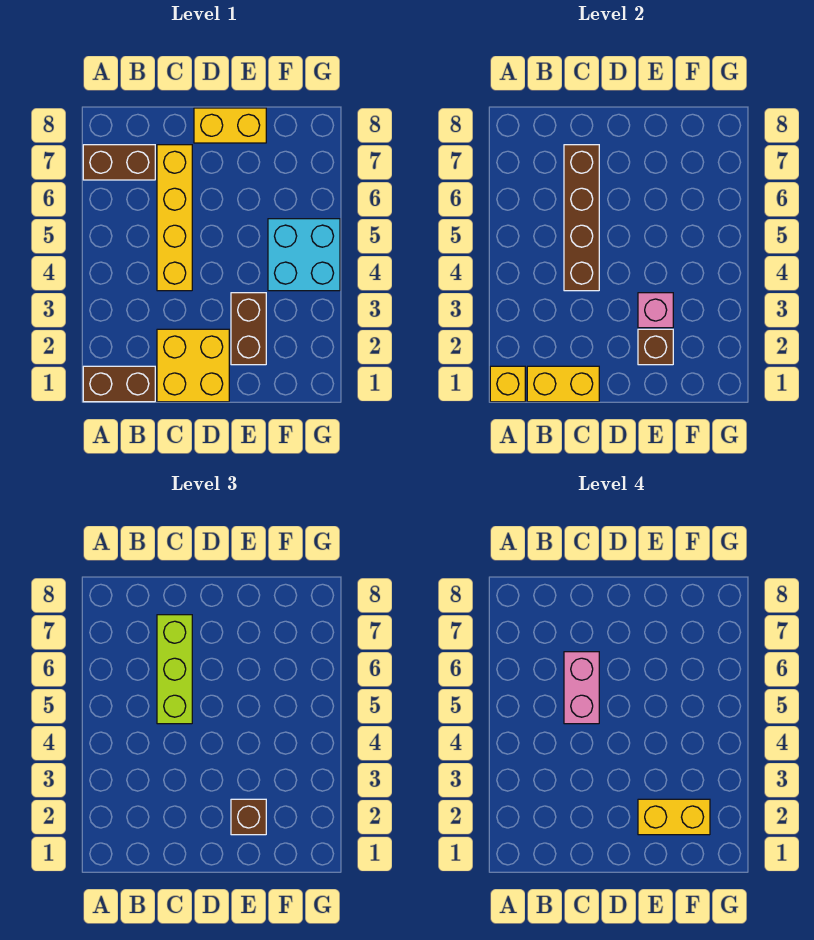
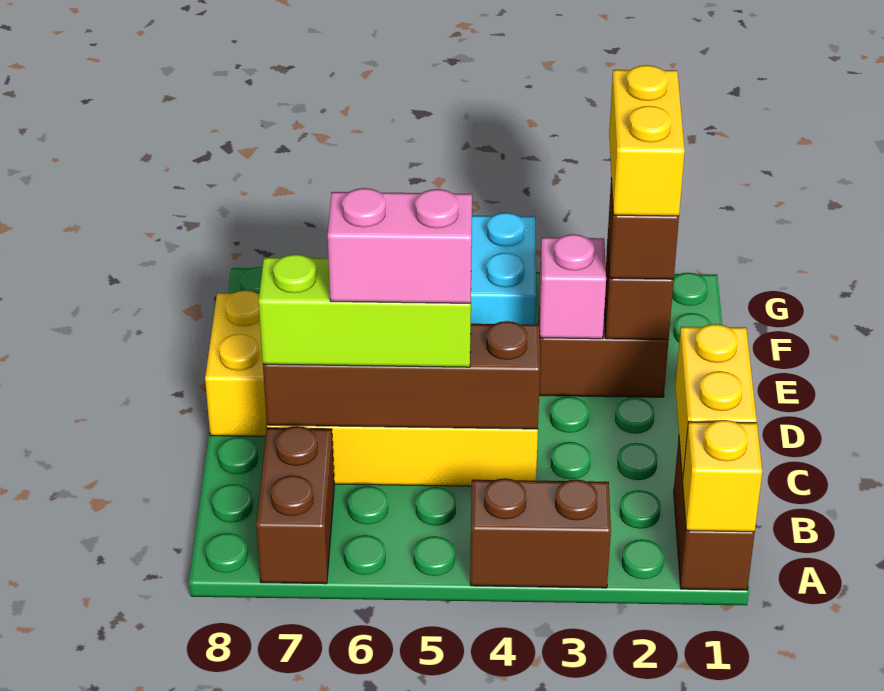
none -> brown 1x2 brick [470,478,611,588]
yellow 2x2 brick [157,329,229,402] -> none

